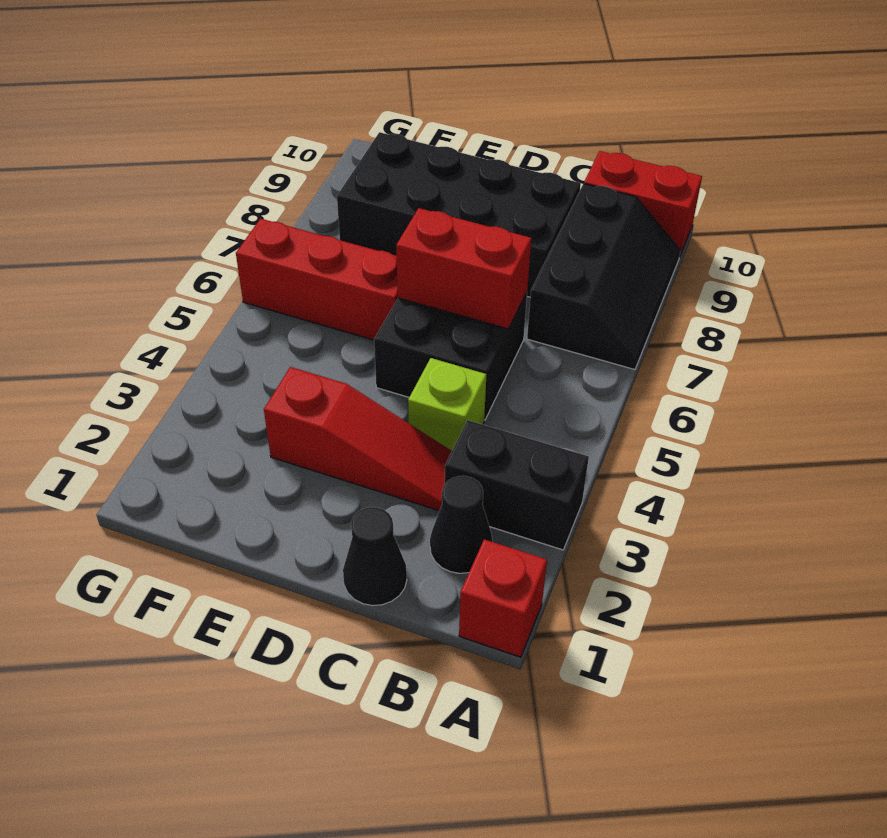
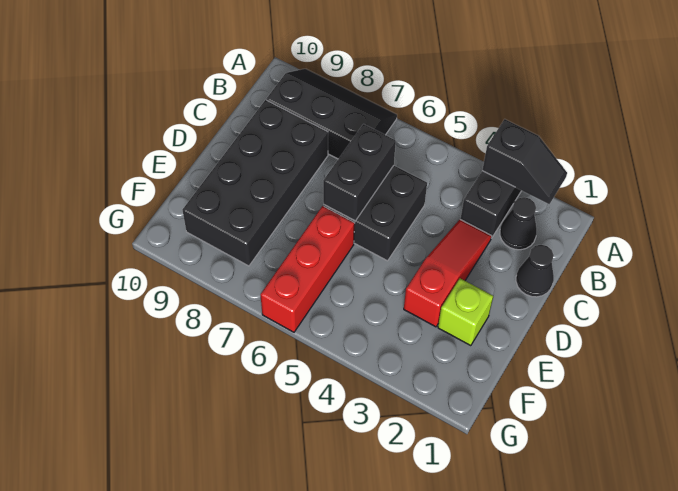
red 1x1 brick [459,539,547,657] -> none
none -> black 1x2 slope [482,119,567,204]
red 1x2 brick [584,151,702,255] -> none
lime 1x1 brick [408,358,486,451] -> lime 1x1 brick moved to [438,278,493,346]
red 1x2 brick [396,208,531,329] -> black 1x2 brick [323,124,396,221]

